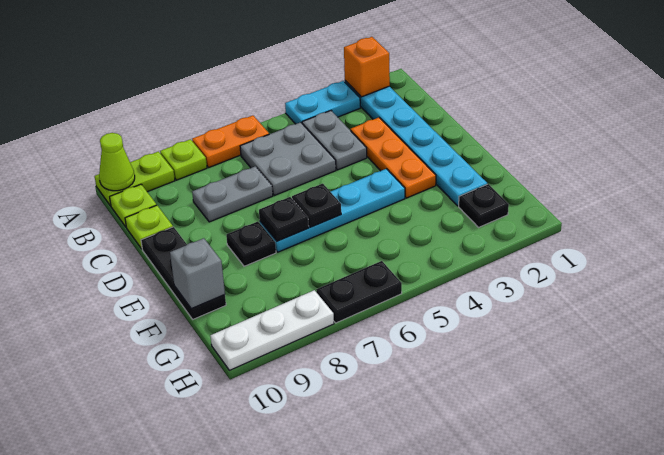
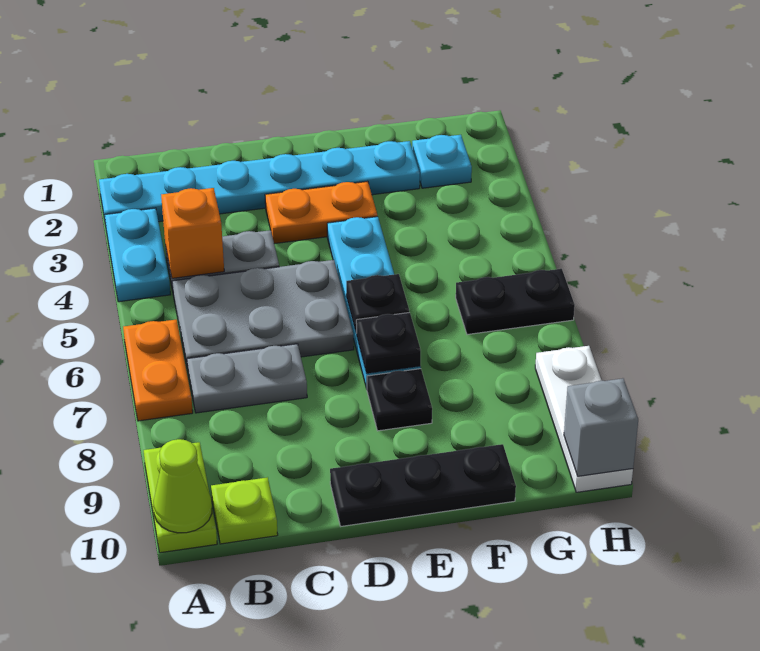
orange 1x1 brick [344,37,390,97] -> orange 1x1 brick moved to [161,188,224,278]
lime 1x1 plate [160,139,207,180] -> none
grey 2x2 plate [240,122,336,196] -> grey 2x3 plate [172,260,354,370]
orange 1x3 plate [350,118,436,198] -> orange 1x2 plate [265,181,377,244]
grey 1x2 plate [192,166,273,222] -> grey 1x2 plate turned to [187,344,307,413]
lime 1x1 plate [125,205,173,249] -> none
grey 1x1 brick [170,238,225,309] -> grey 1x1 brick moved to [564,378,638,476]
black 1x1 plate [459,184,509,227] -> cyan 1x1 plate [412,135,472,188]
black 1x2 plate [316,261,402,323] -> black 1x2 plate turned to [456,269,575,335]

